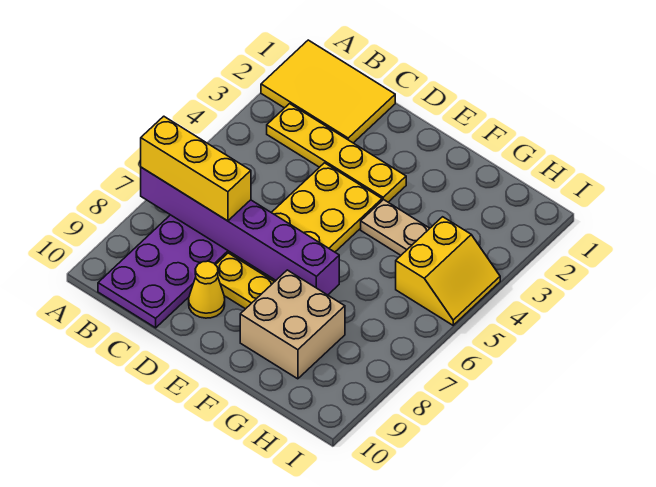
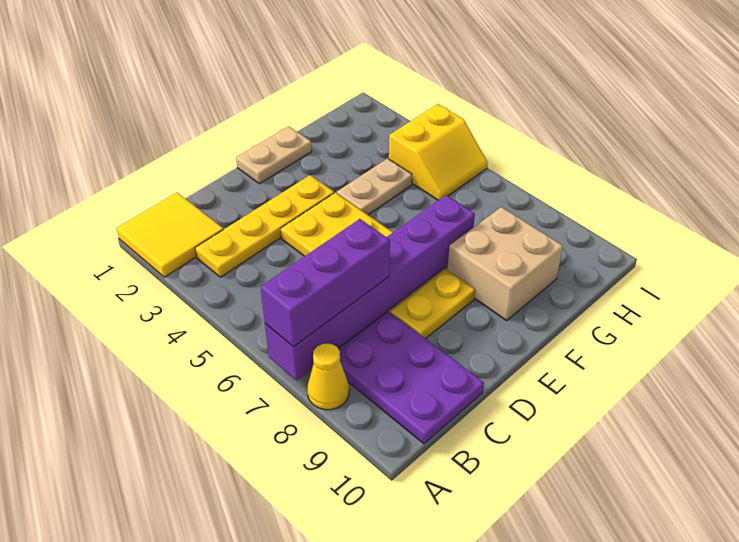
yellow 2x3 tile [261,40,395,143] -> yellow 2x2 tile [117,192,223,277]
yellow 1x3 brick [141,116,251,221] -> purple 1x3 brick [261,219,390,347]
yellow 1x1 cone [189,261,225,318] -> yellow 1x1 cone moved to [307,344,349,410]
none -> tan 1x2 plate [236,126,312,184]
yellow 2x2 slope [396,217,500,325] -> yellow 2x2 slope turned to [389,104,488,200]

